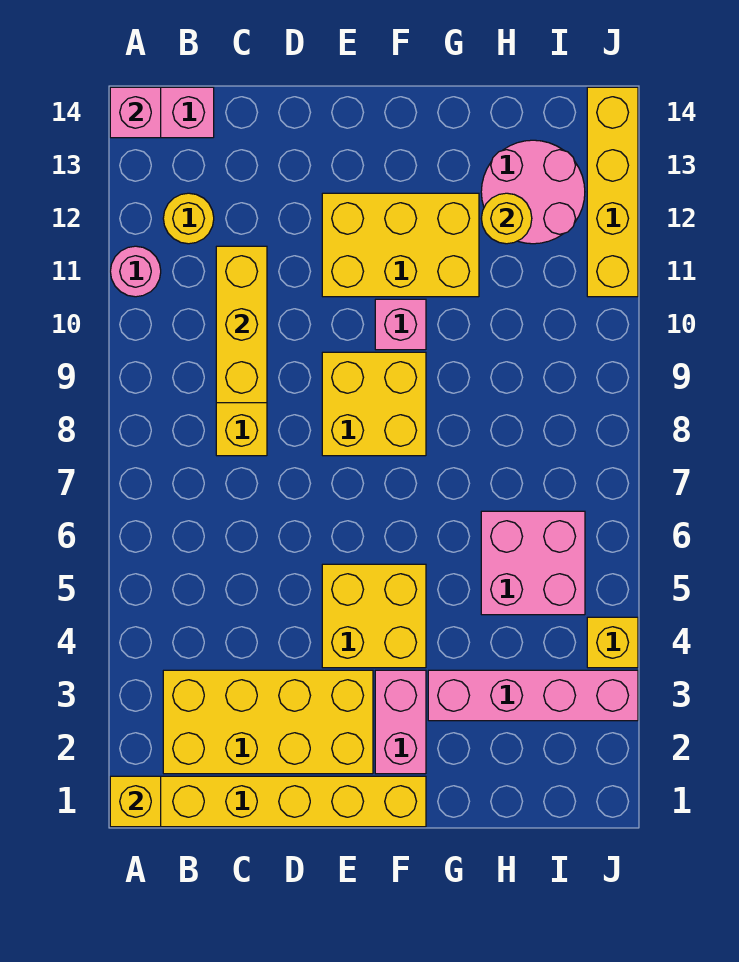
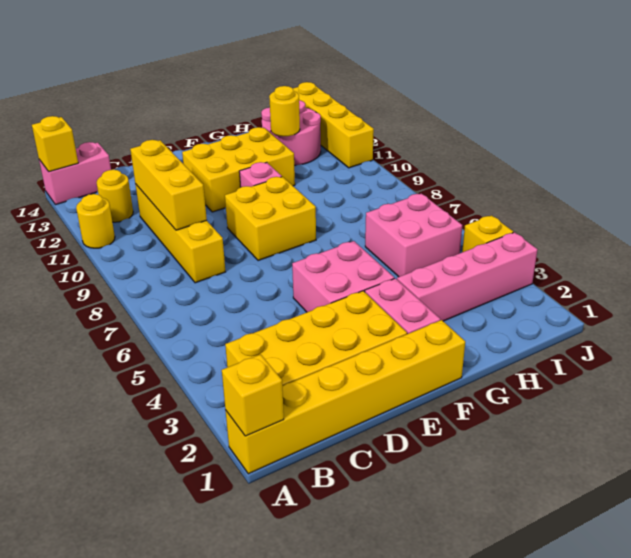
pink 1x1 round brick [110,246,161,297] -> yellow 1x1 round brick [76,194,115,248]
pink 1x1 brick [110,87,161,138] -> yellow 1x1 brick [32,116,78,172]
yellow 2x2 brick [322,564,426,668] -> pink 2x2 brick [292,241,394,312]

